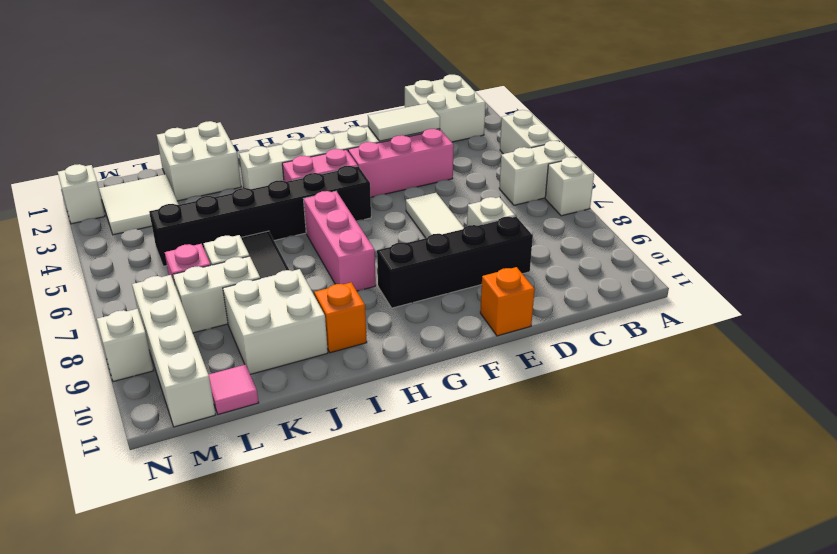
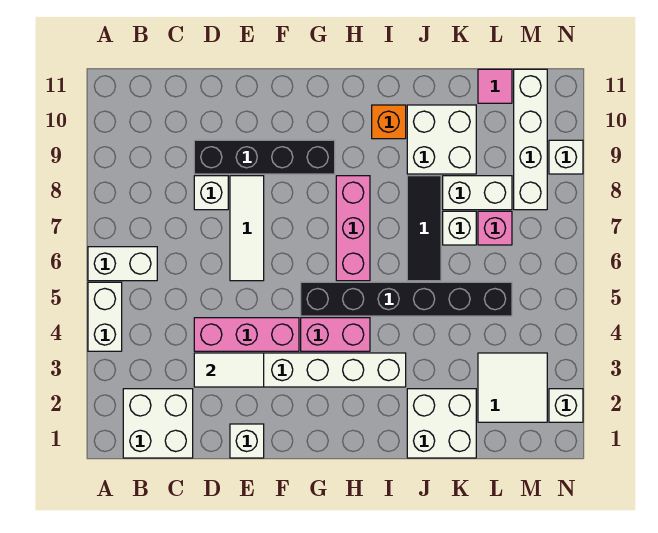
white 1x1 brick [545,157,594,216] -> white 1x1 brick moved to [230,424,264,458]
orange 1x1 brick [480,267,535,336] -> none

